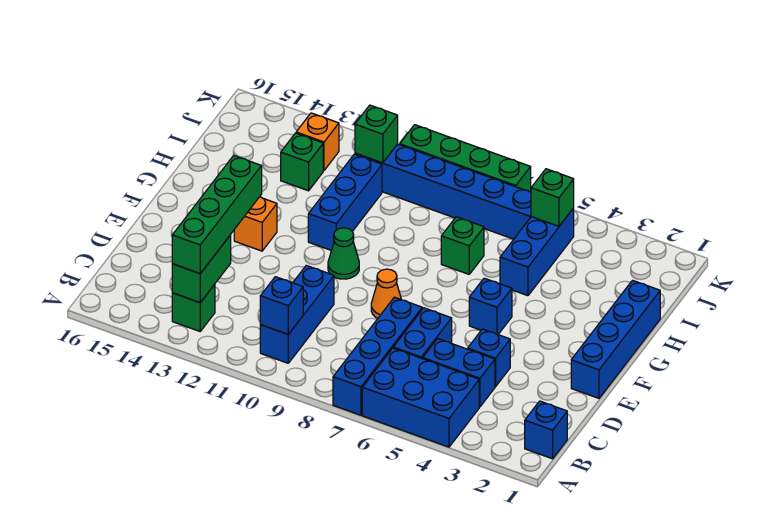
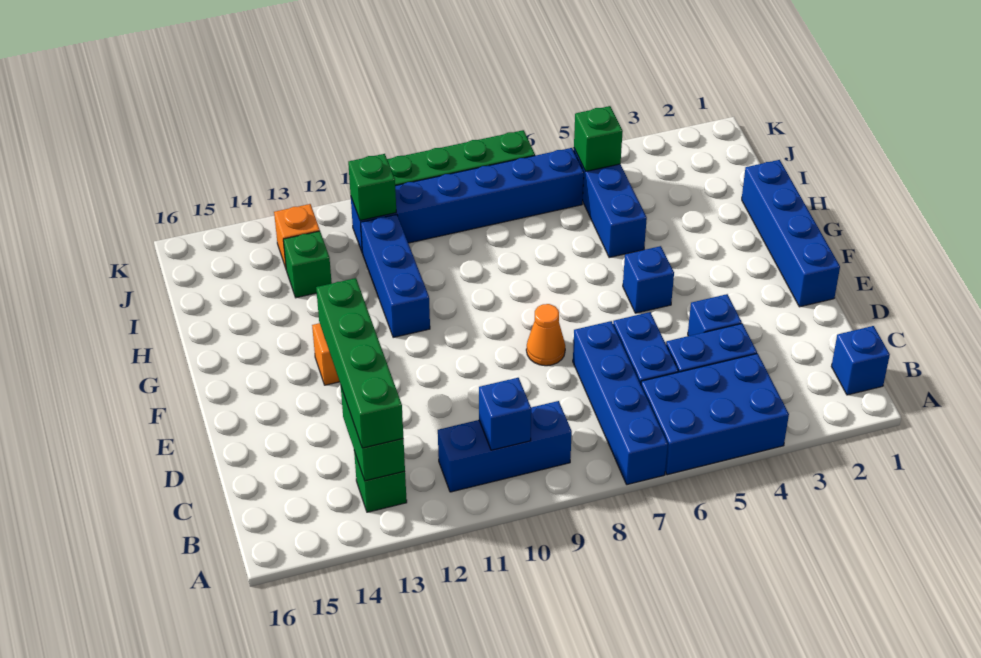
blue 1x3 brick [260,265,334,363] -> blue 1x3 brick turned to [438,401,572,492]
green 1x1 cone [328,228,359,279] -> none
green 1x1 brick [441,217,484,274] -> none

